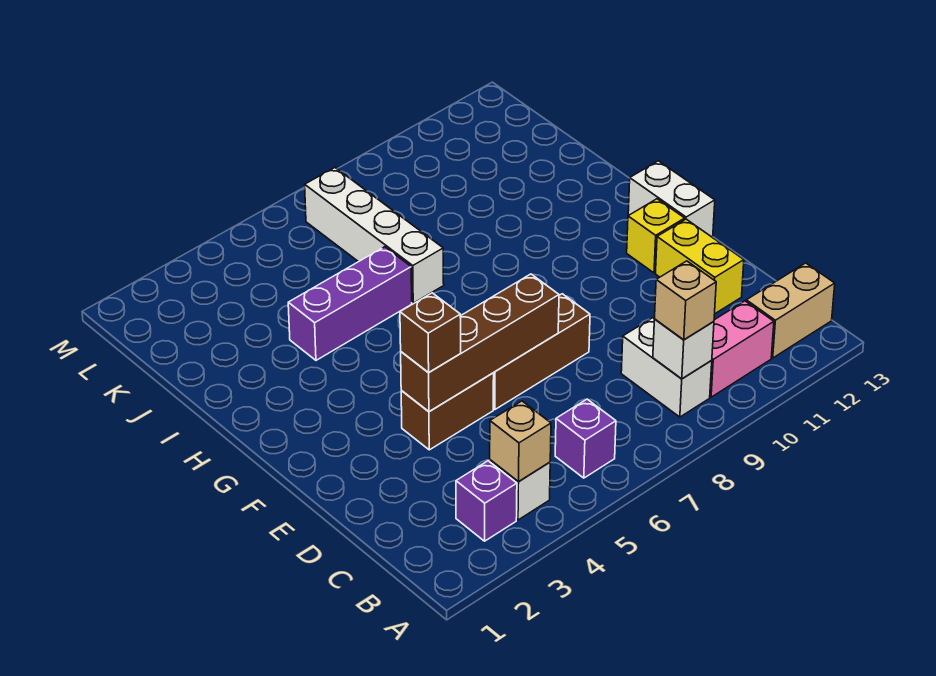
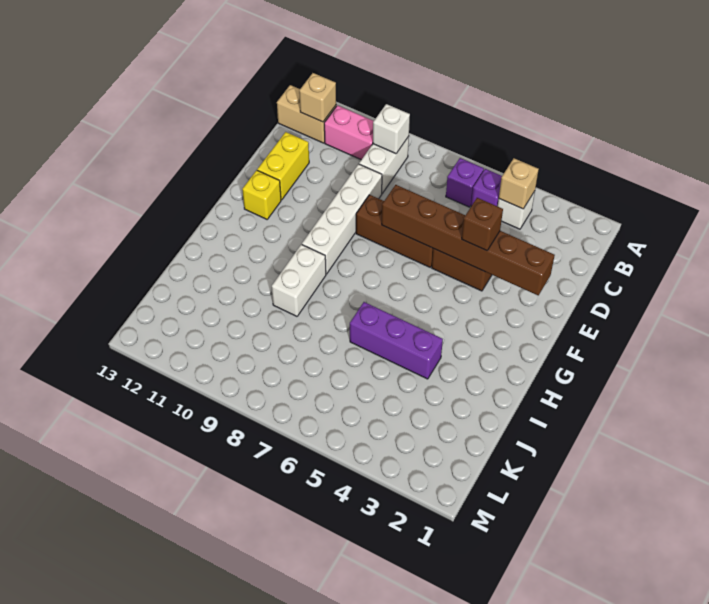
purple 1x1 brick [456,461,517,541] -> purple 1x1 brick moved to [471,169,502,206]
tan 1x1 brick [655,261,716,340] -> tan 1x1 brick moved to [299,73,336,122]
brown 1x4 brick [401,274,559,412] -> brown 1x6 brick [382,185,555,295]
white 1x2 brick [628,161,715,237] -> white 1x2 brick moved to [272,244,326,316]
white 1x4 brick [305,168,444,303] -> white 1x4 brick moved to [302,164,382,274]

